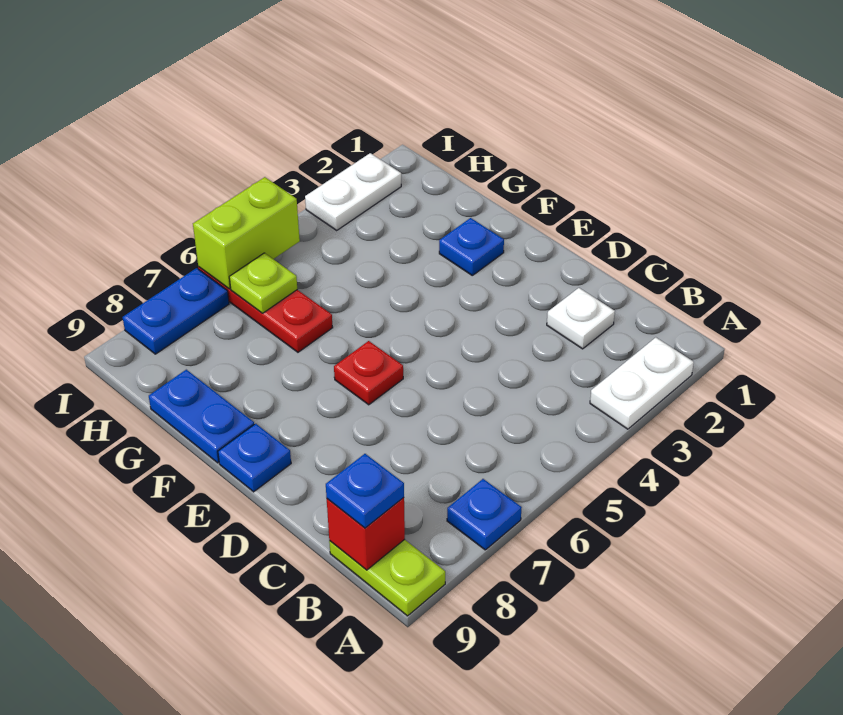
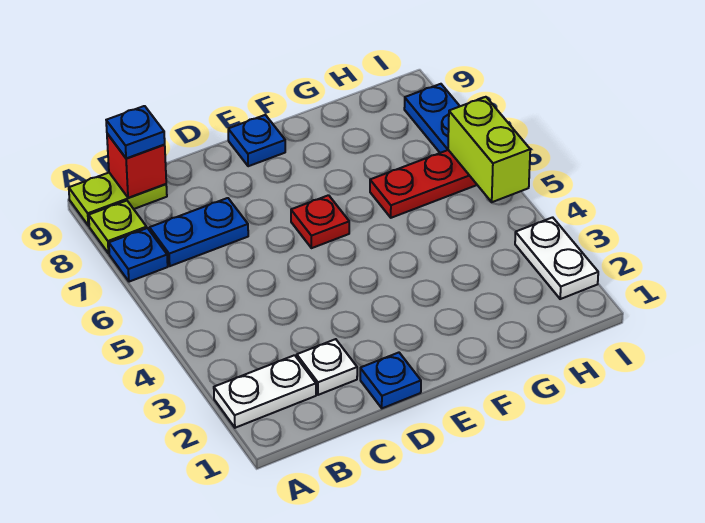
white 1x2 plate [590,337,694,429] -> white 1x2 plate turned to [214,355,316,428]
blue 1x1 plate [439,218,504,275] -> blue 1x1 plate moved to [360,353,421,408]
blue 1x2 plate [149,370,254,463] -> blue 1x2 plate moved to [150,198,248,266]
lime 1x1 plate [229,253,297,313] -> lime 1x1 plate moved to [89,201,147,253]

